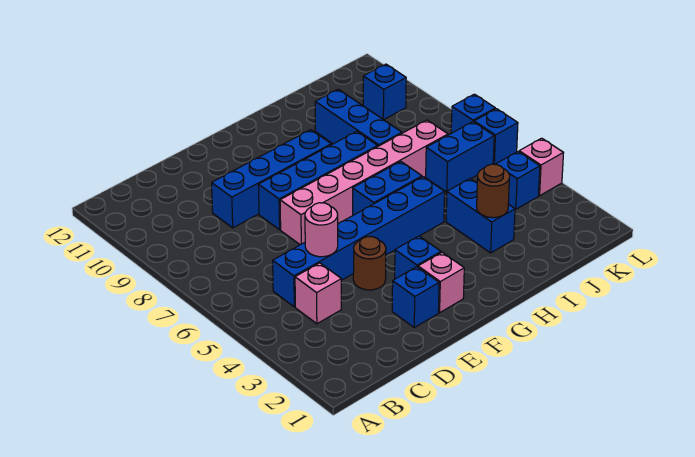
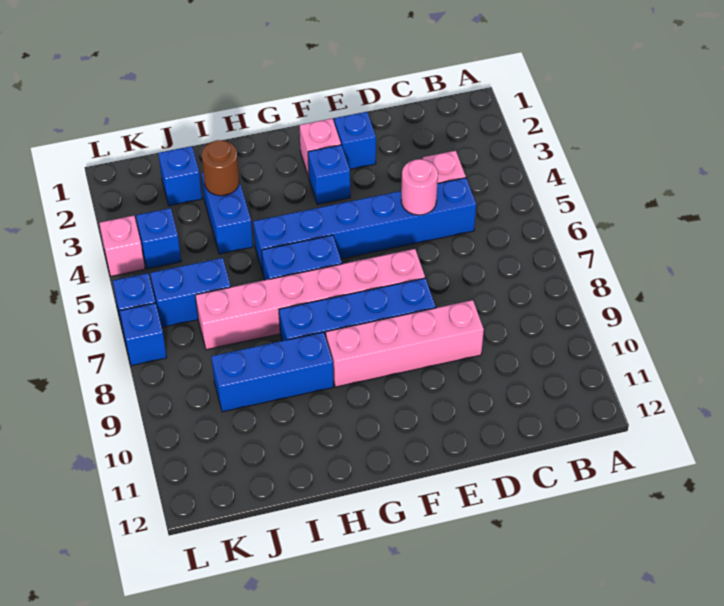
blue 1x4 brick [212,130,331,228] -> pink 1x4 brick [326,300,484,387]
brown 1x1 round brick [353,237,386,290] -> none
blue 1x3 brick [315,89,402,146] -> blue 1x3 brick turned to [211,332,333,412]
blue 1x1 brick [363,64,406,120] -> blue 1x1 brick moved to [158,146,202,206]

